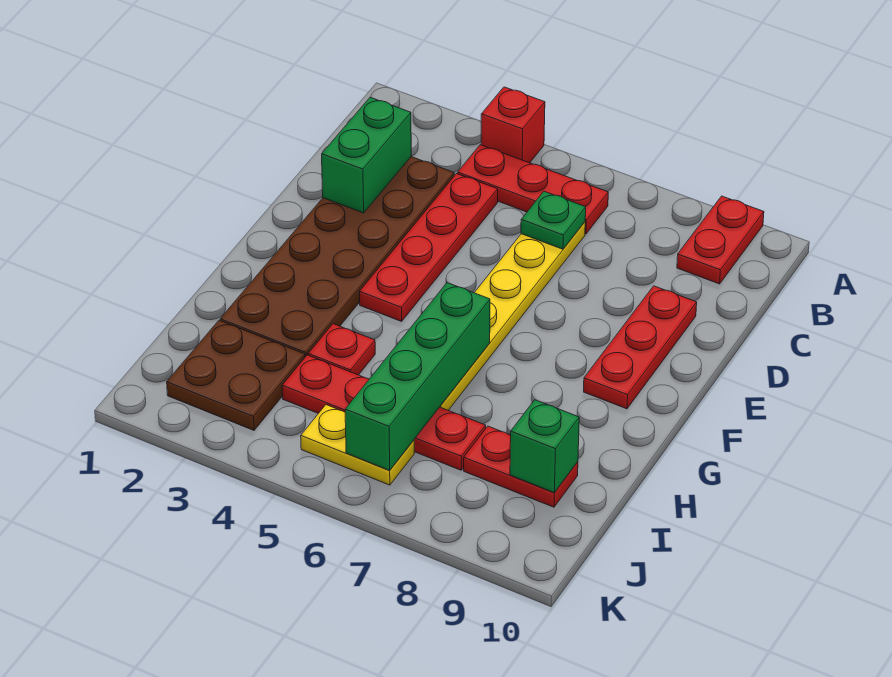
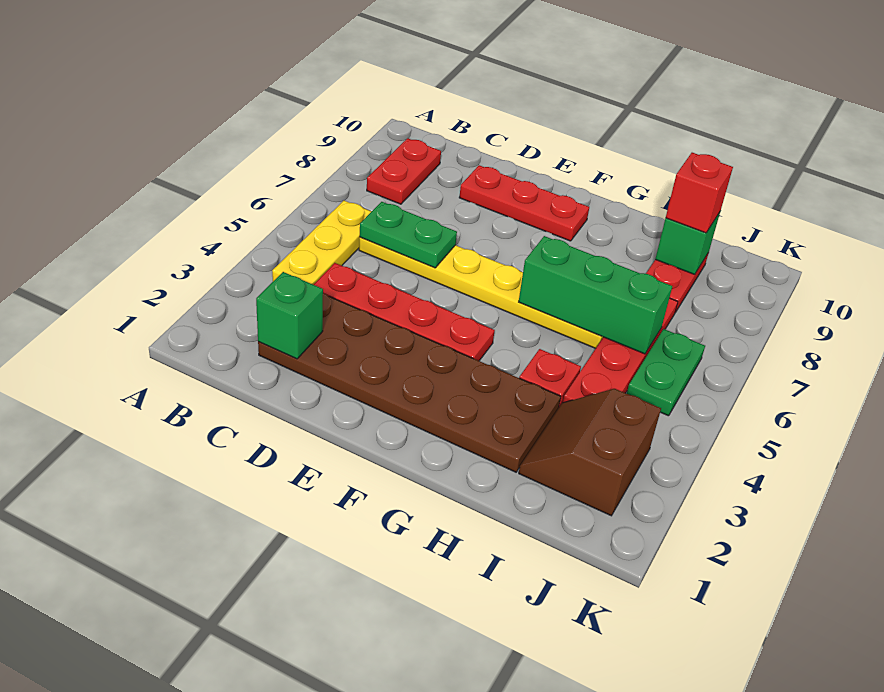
red 1x1 brick [481,87,545,163] -> red 1x1 brick moved to [666,153,733,233]
red 1x2 plate [677,196,764,284] -> red 1x2 plate turned to [367,138,441,204]
red 1x3 plate [458,145,608,234] -> yellow 1x3 plate [272,201,372,285]
green 1x2 brick [322,97,411,213] -> green 1x1 brick [256,272,323,359]
green 1x1 plate [521,191,586,249] -> green 1x2 plate [360,202,457,268]
green 1x4 brick [345,283,490,470] -> green 1x3 brick [519,236,672,354]
brown 2x2 plate [167,320,305,430] -> brown 2x2 slope [519,389,661,516]
yellow 1x2 plate [301,405,414,485] -> green 1x2 plate [627,329,705,416]

